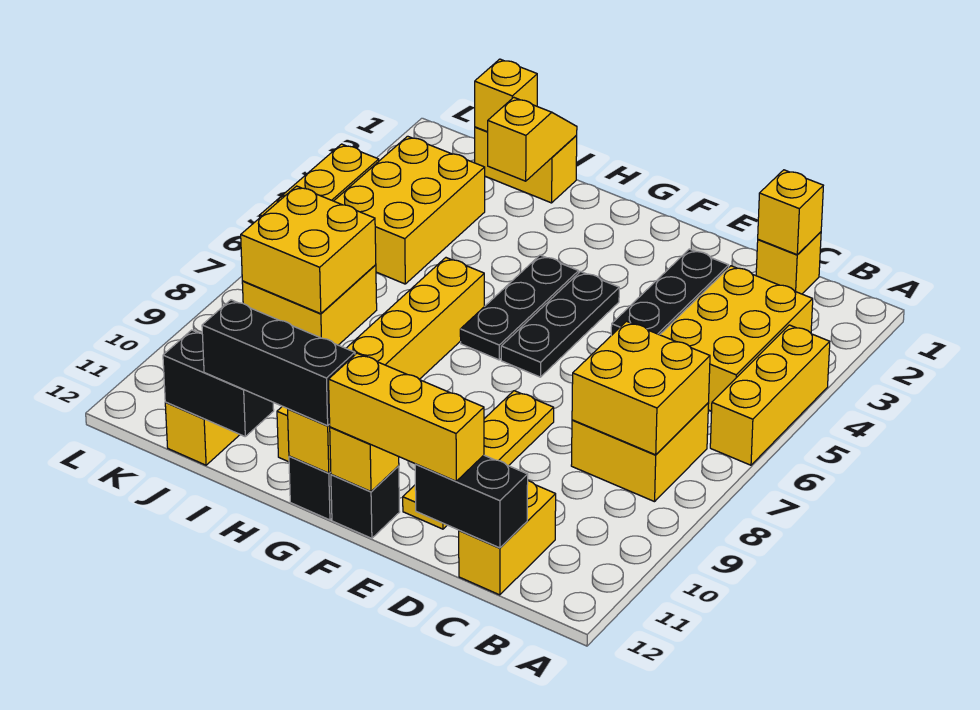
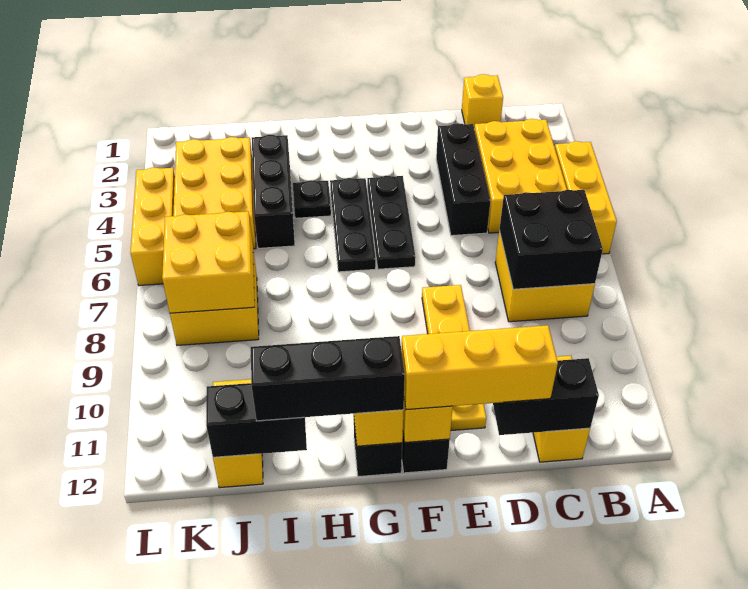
yellow 2x2 brick [572,321,710,455] -> black 2x2 brick [499,190,603,289]
yellow 1x1 brick [758,170,823,255] -> none
none -> black 1x1 plate [293,180,331,218]
yellow 1x6 brick [277,258,484,462] -> none
yellow 1x2 brick [475,127,577,203] -> none
yellow 1x2 slope [488,97,577,181] -> none
none -> black 1x3 brick [252,135,295,248]
yellow 1x1 brick [475,59,537,132] -> none

